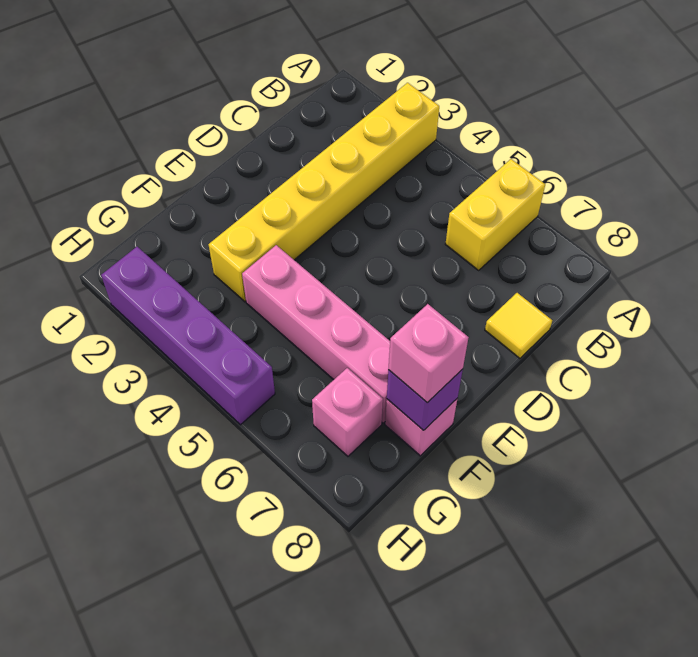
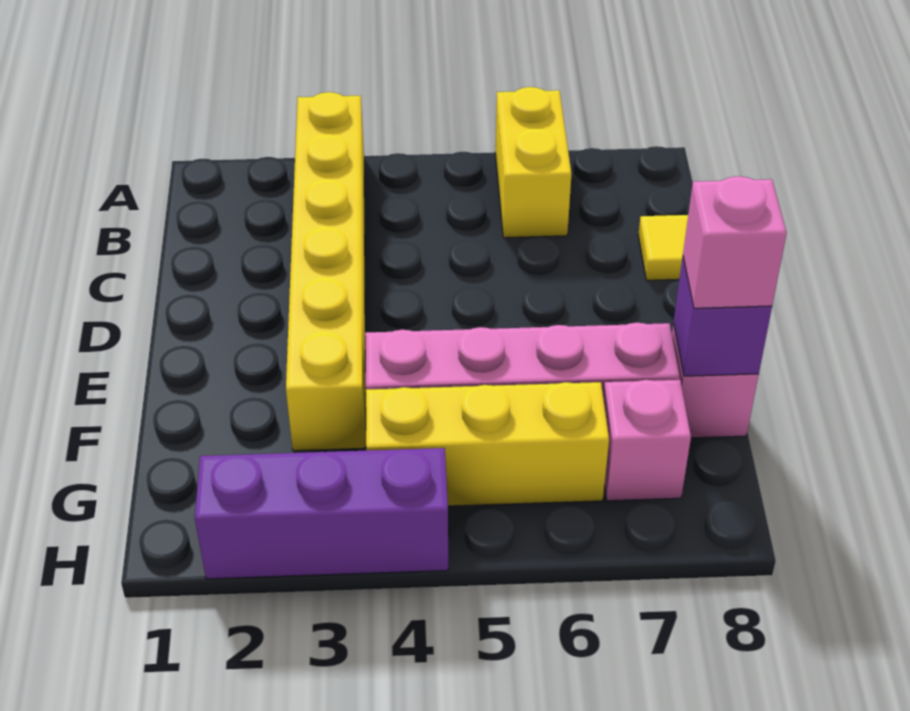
none -> yellow 1x3 brick [366,382,609,506]
purple 1x4 brick [101,247,275,425] -> purple 1x3 brick [195,448,448,579]

